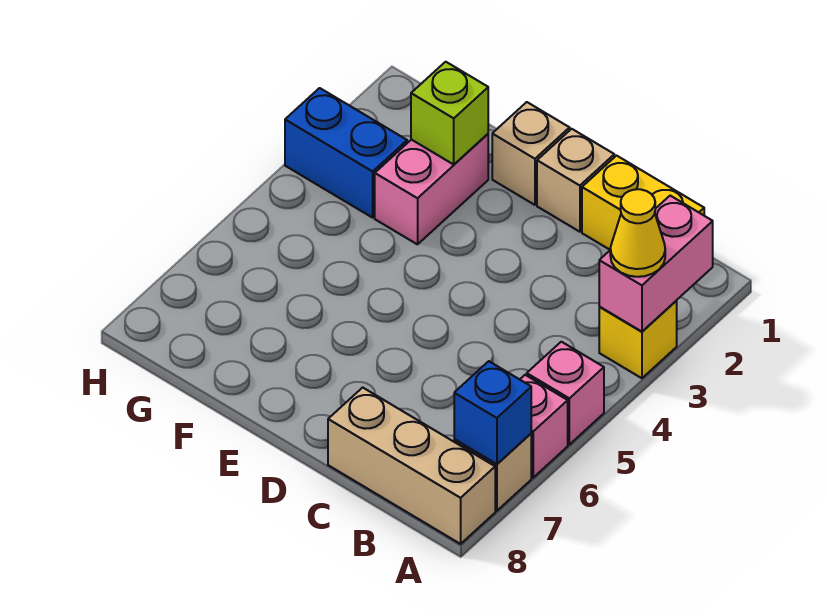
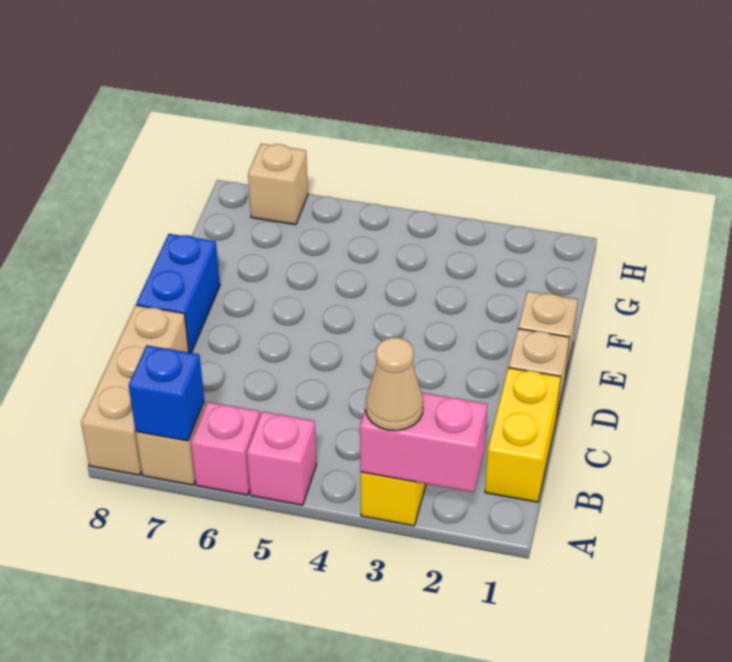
yellow 1x1 cone [610,189,665,277] -> tan 1x1 cone [366,337,423,431]
pink 1x2 brick [375,134,488,244] -> none
lime 1x1 brick [411,62,488,164] -> none
blue 1x2 brick [285,88,407,218] -> blue 1x2 brick moved to [136,234,220,353]
none -> tan 1x1 brick [248,144,308,225]

